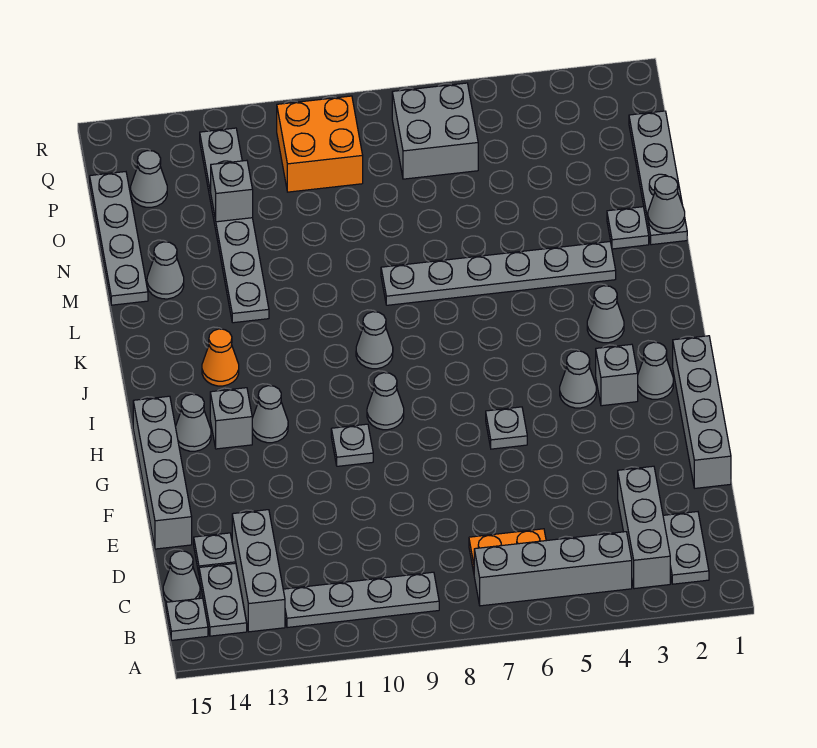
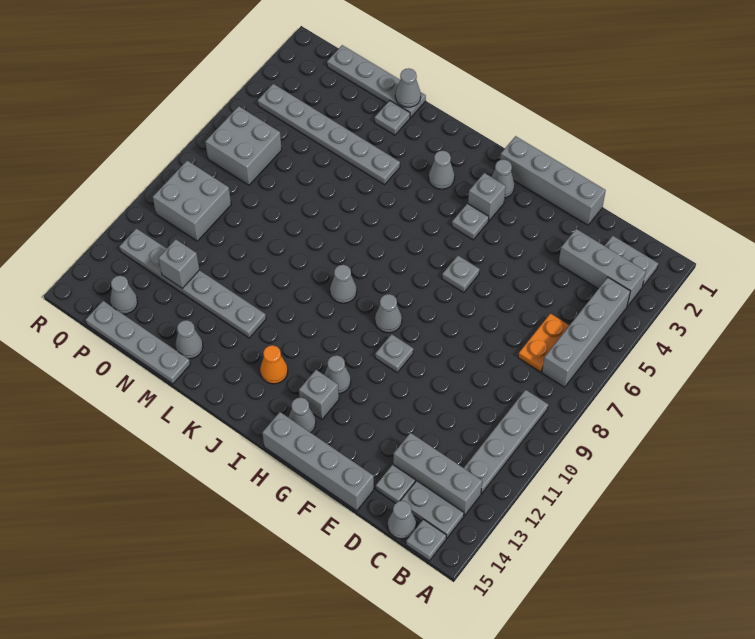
grey 1x1 cone [560,351,596,408] -> grey 1x1 plate [452,204,489,240]
grey 1x6 plate [381,242,616,305] -> grey 1x6 plate turned to [258,84,400,185]
orange 2x2 brick [277,96,363,192] -> grey 2x2 brick [153,161,231,241]

